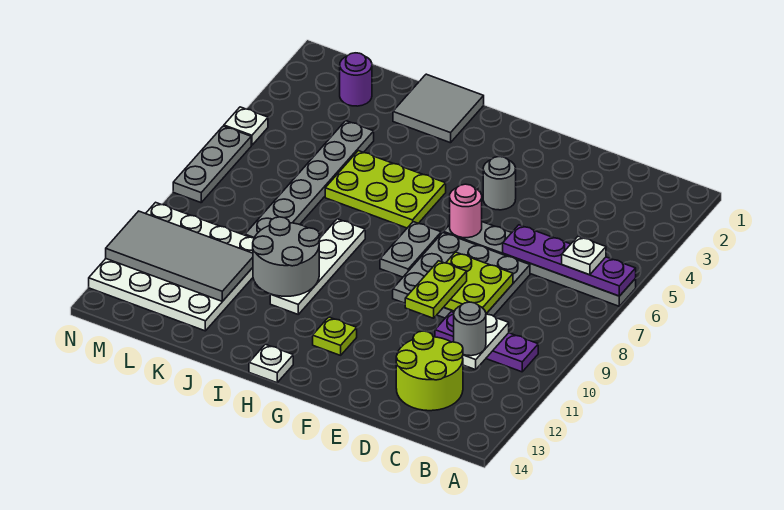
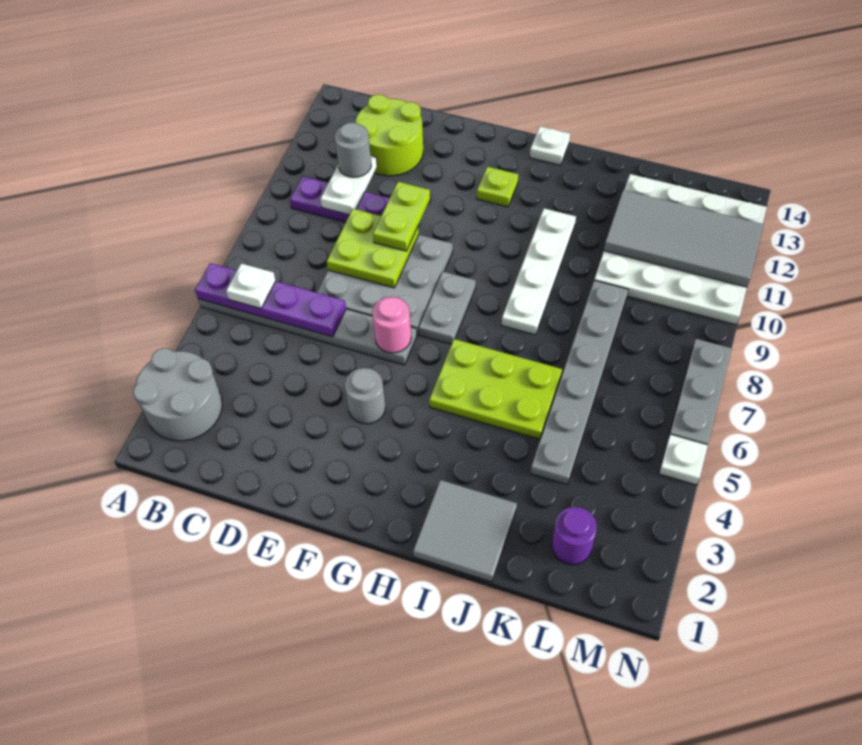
grey 2x2 round brick [253,217,320,296] -> grey 2x2 round brick moved to [133,348,222,441]

